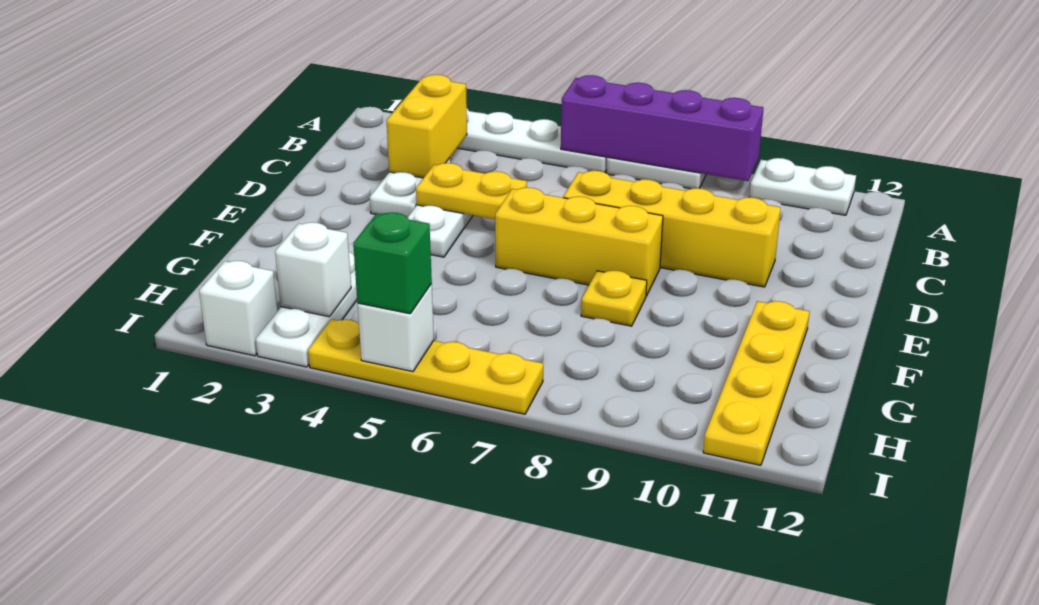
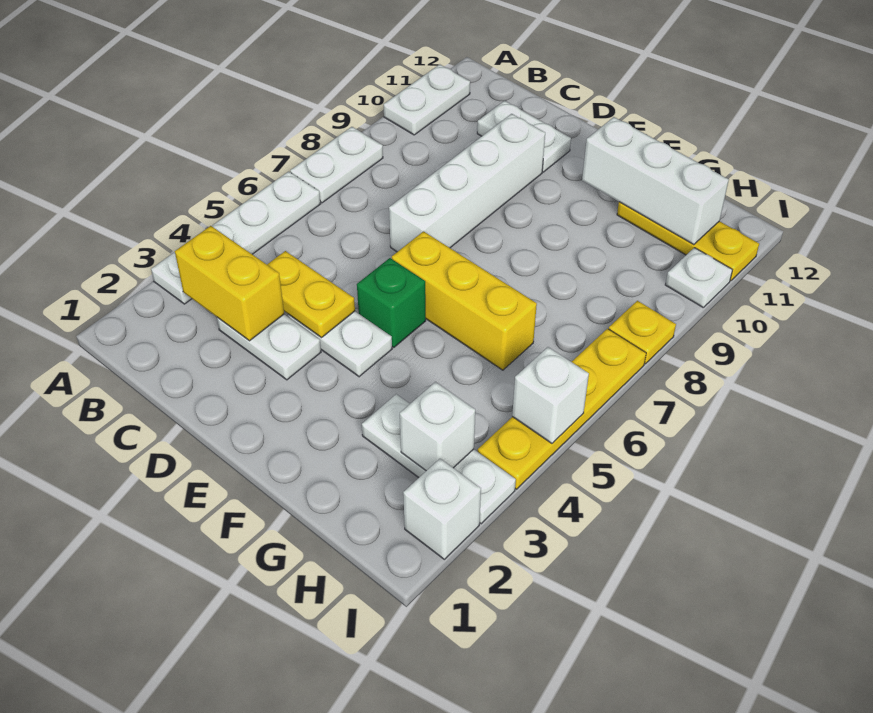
purple 1x4 brick [561,75,764,181] -> none
none -> white 1x2 plate [477,101,571,172]
yellow 1x2 plate [416,163,527,219] -> yellow 1x2 plate turned to [267,251,355,338]
yellow 1x4 brick [563,171,781,287] -> white 1x4 brick [389,114,545,252]
yellow 1x3 brick [495,187,663,296] -> yellow 1x3 brick turned to [392,231,537,370]
yellow 1x1 plate [581,270,647,326] -> yellow 1x1 plate moved to [609,301,676,364]
yellow 1x4 plate [703,301,810,465] -> yellow 1x3 plate [617,202,759,281]
none -> white 1x3 brick [582,117,729,245]
green 1x1 brick [353,213,432,314] -> green 1x1 brick moved to [357,258,426,347]
none -> white 1x1 plate [665,248,732,307]

